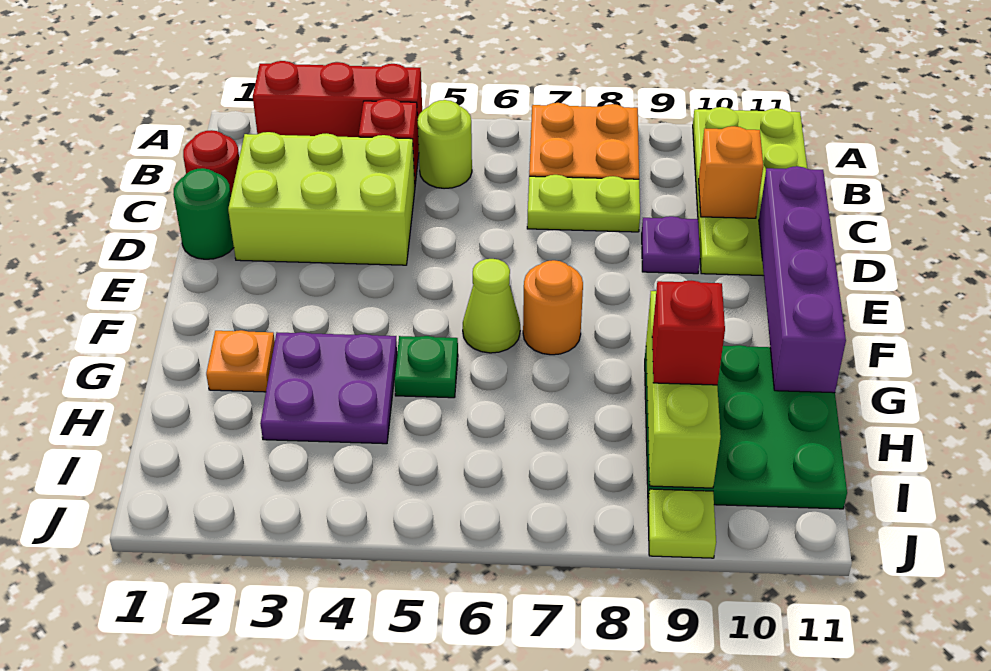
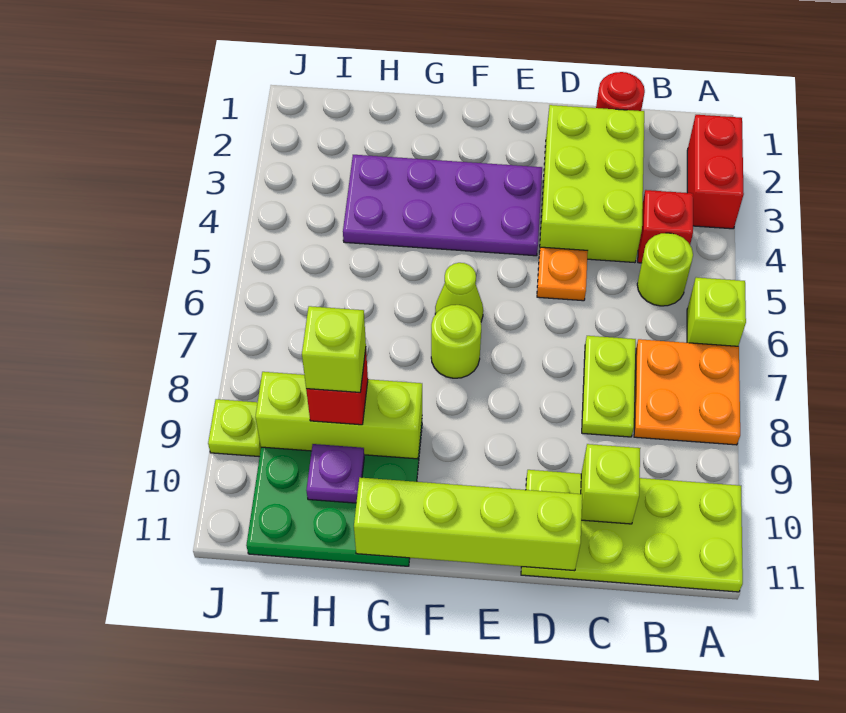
red 1x3 brick [253,61,422,144] -> red 1x2 brick [687,115,744,229]
none -> lime 1x1 brick [687,277,746,346]
orange 1x1 brick [699,126,763,218] -> lime 1x1 brick [581,444,640,524]
green 1x1 round brick [173,168,234,259] -> none
purple 1x1 plate [642,216,700,274] -> purple 1x1 plate moved to [306,444,364,503]
purple 1x4 brick [759,166,846,393] -> lime 1x4 brick [354,478,582,571]
orange 1x1 round brick [523,260,583,355] -> lime 1x1 round brick [431,305,481,378]
orange 1x1 plate [206,330,275,392] -> orange 1x1 plate moved to [537,247,588,301]
purple 2x2 plate [260,332,397,444] -> purple 2x4 plate [343,155,542,256]
green 1x1 plate [394,336,458,398] -> none
none -> lime 1x1 brick [302,306,366,392]

